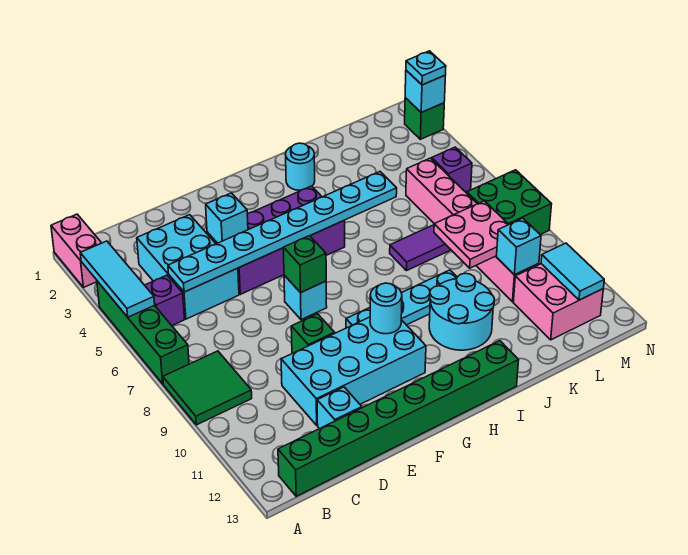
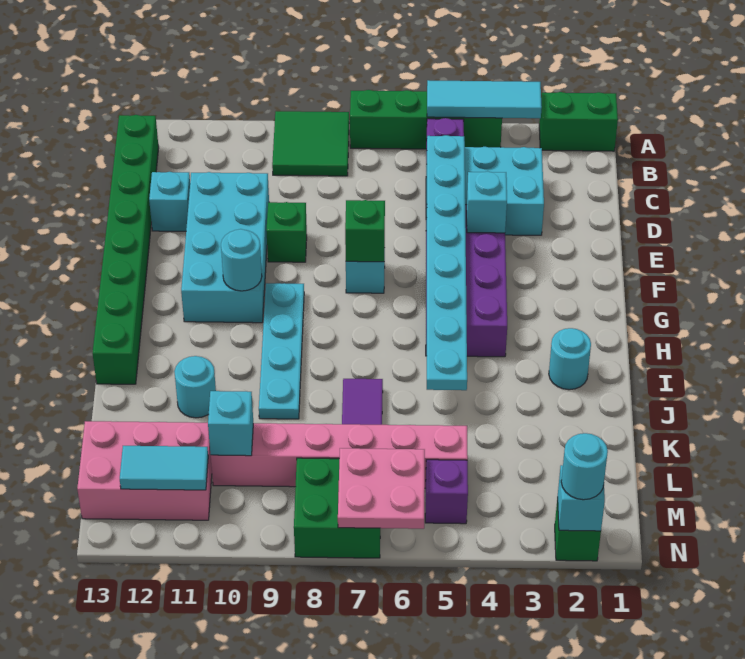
pink 1x2 brick [51,214,101,288] -> green 1x2 brick [539,92,618,151]
cyan 2x2 round brick [429,273,495,350] -> cyan 1x1 round brick [174,356,216,418]
pink 2x2 plate [434,201,509,268] -> pink 2x2 plate moved to [338,448,425,529]
pink 2x2 brick [513,264,603,340] -> pink 2x3 brick [77,421,212,520]
cyan 1x1 plate [406,51,446,85] -> cyan 1x1 round brick [561,433,608,500]

